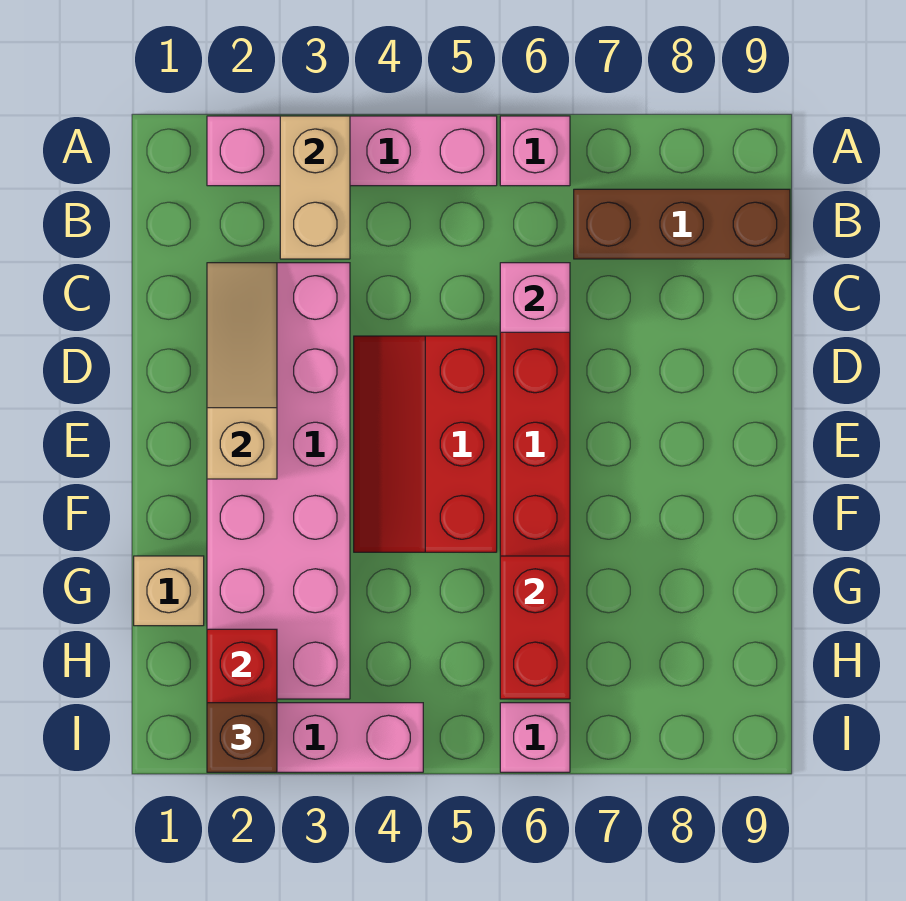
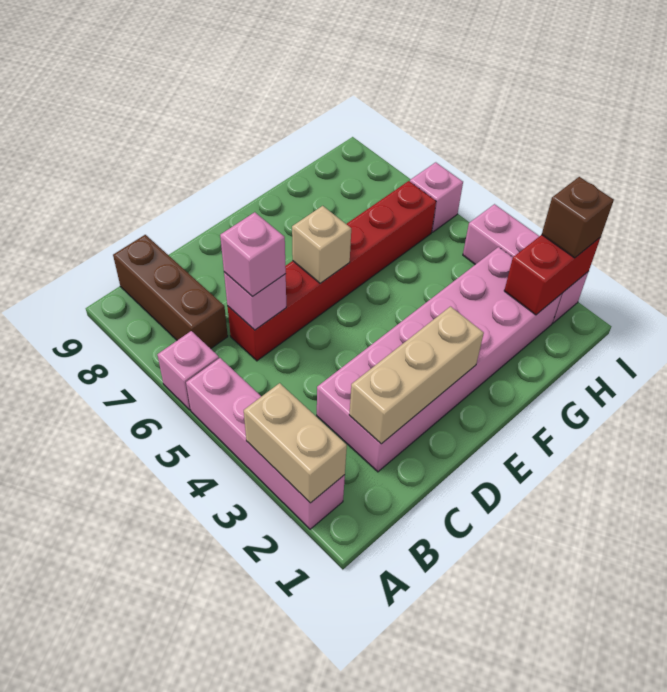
tan 1x2 brick [280,116,350,259] -> tan 1x2 brick turned to [244,383,347,503]
tan 1x3 slope [207,263,277,479] -> tan 1x3 brick [349,307,484,444]
none -> pink 1x1 brick [220,212,286,297]
red 2x3 slope [354,336,497,552] -> none
tan 1x1 brick [134,556,204,626] -> tan 1x1 brick moved to [292,206,351,283]
red 1x2 brick [500,556,570,699] -> none

